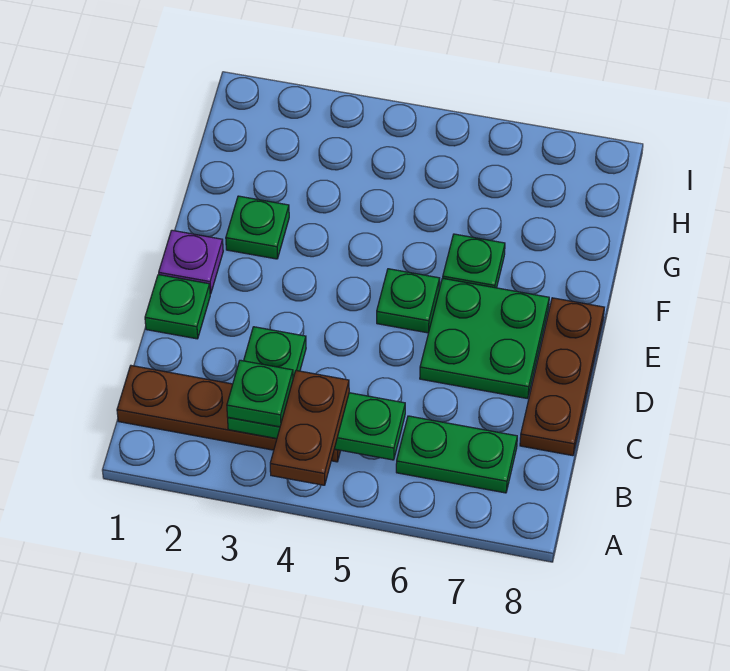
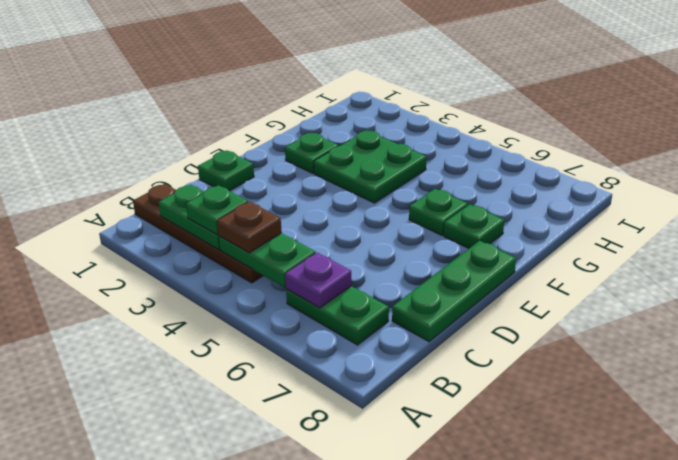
brown 1x2 plate [270,370,349,485] -> brown 1x1 plate [217,202,282,253]
green 1x2 plate [228,327,306,439] -> green 1x2 plate turned to [159,185,220,249]
brown 1x3 plate [520,298,604,456] -> green 1x3 plate [392,241,516,342]
green 2x2 plate [420,278,549,399] -> green 2x2 plate moved to [314,131,426,203]
purple 1x1 plate [159,230,223,294] -> purple 1x1 plate moved to [285,253,352,308]
green 1x1 plate [377,269,440,333] -> green 1x1 plate moved to [444,204,504,248]

